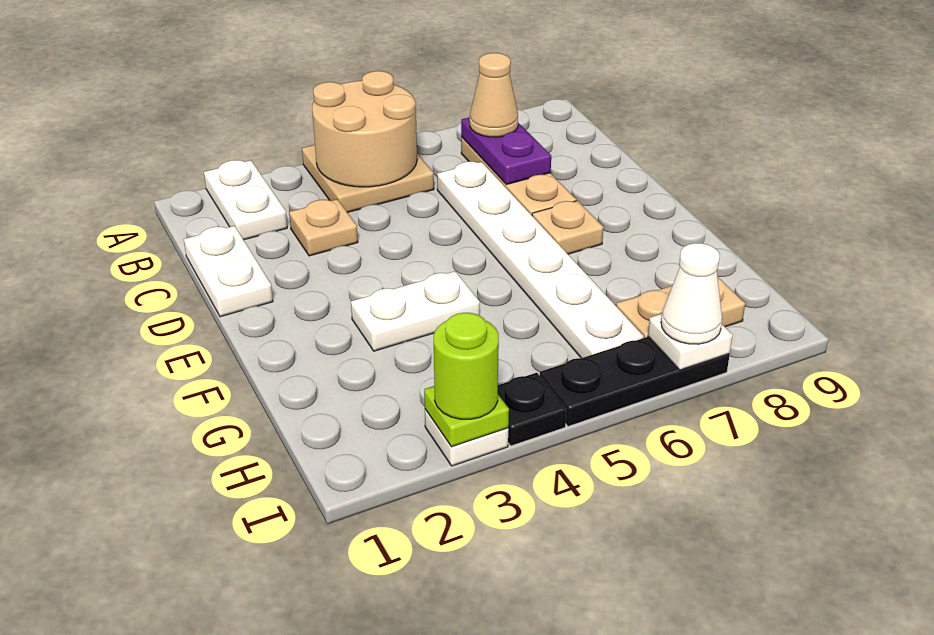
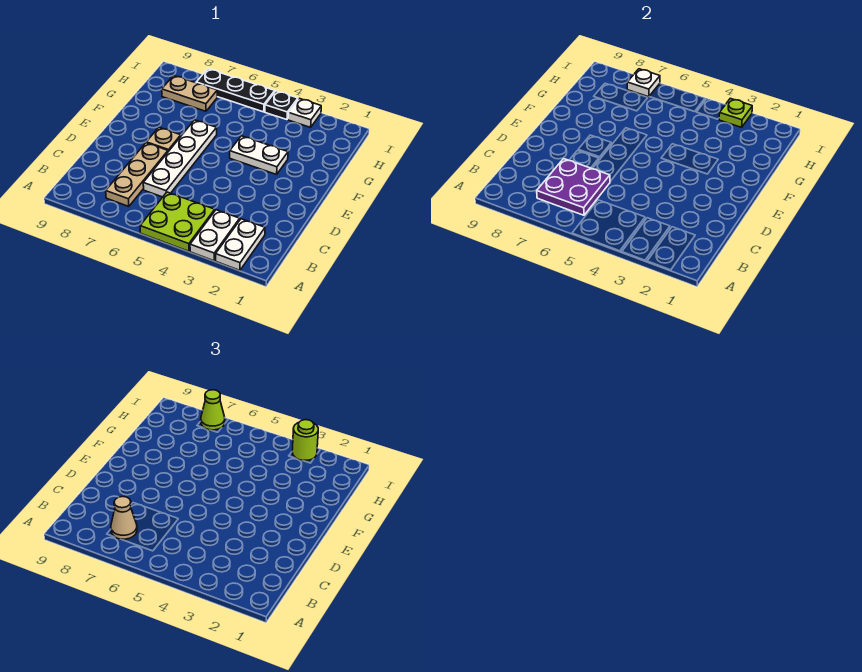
tan 2x2 plate [302,145,434,213] -> lime 2x2 plate [140,192,215,251]
tan 2x2 round brick [312,71,417,187] -> none
purple 1x2 plate [461,118,551,185] -> purple 2x2 plate [537,159,610,215]
white 1x2 plate [184,226,273,317] -> white 1x2 plate moved to [190,210,240,261]
tan 1x1 plate [289,199,358,256] -> none
white 1x6 plate [437,162,644,358] -> white 1x4 plate [143,120,217,197]
white 1x1 cone [661,243,722,344] -> lime 1x1 cone [201,390,225,430]

